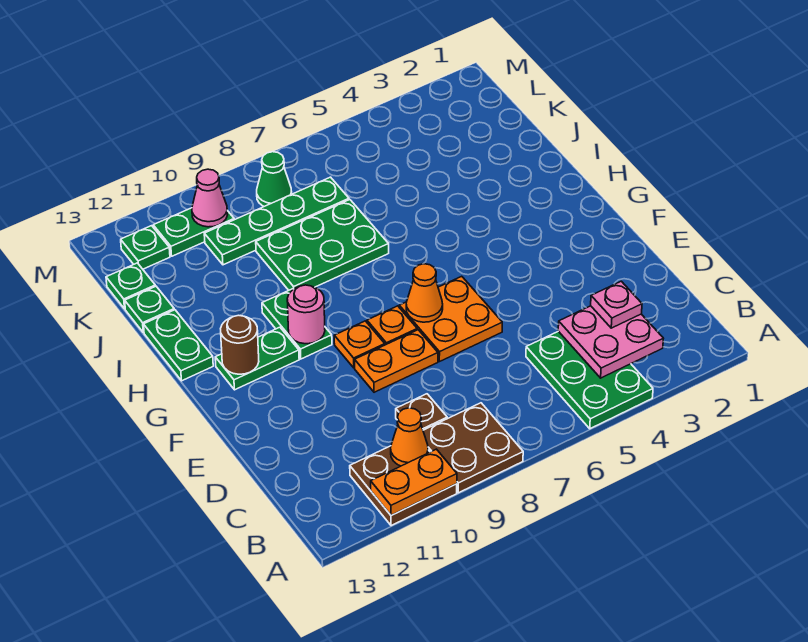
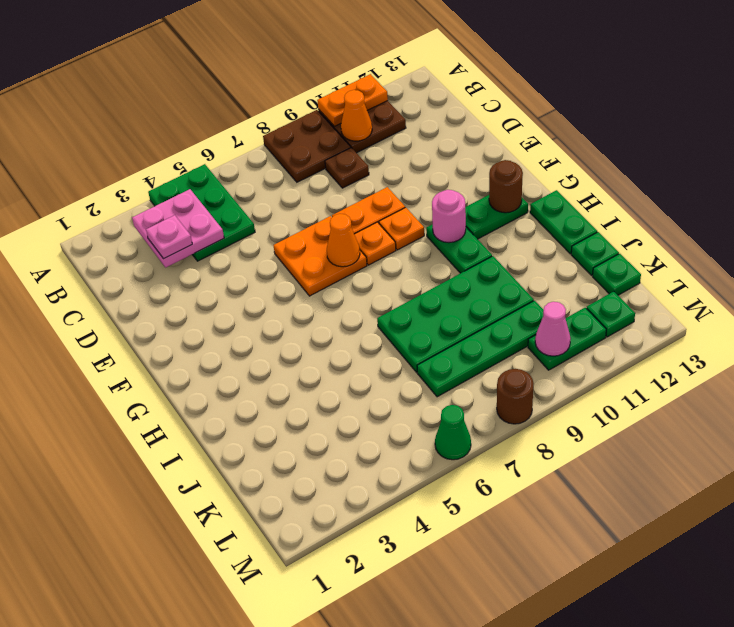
green 2x3 plate [256,200,389,290] -> green 2x4 plate [377,256,534,372]
green 1x1 cone [257,152,292,206] -> green 1x1 cone moved to [435,405,471,460]
none -> brown 1x1 round brick [497,369,534,424]

